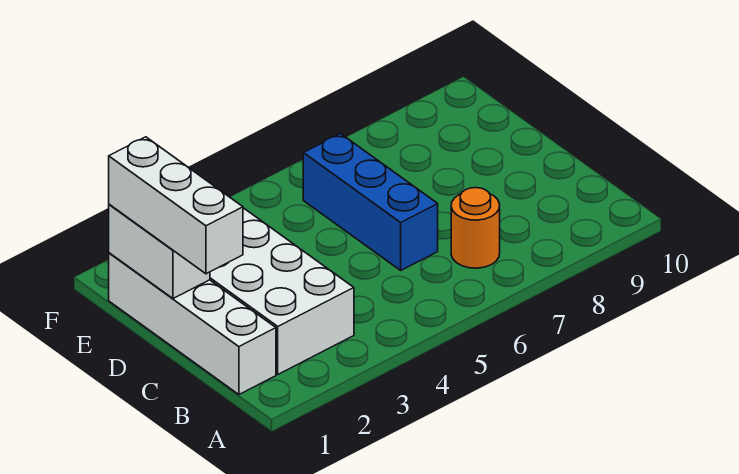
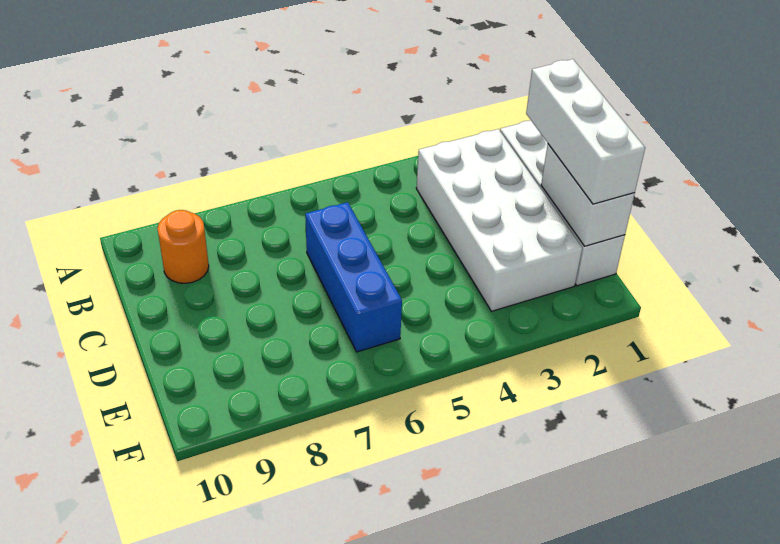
orange 1x1 round brick [451,188,500,268] -> orange 1x1 round brick moved to [157,210,209,283]

